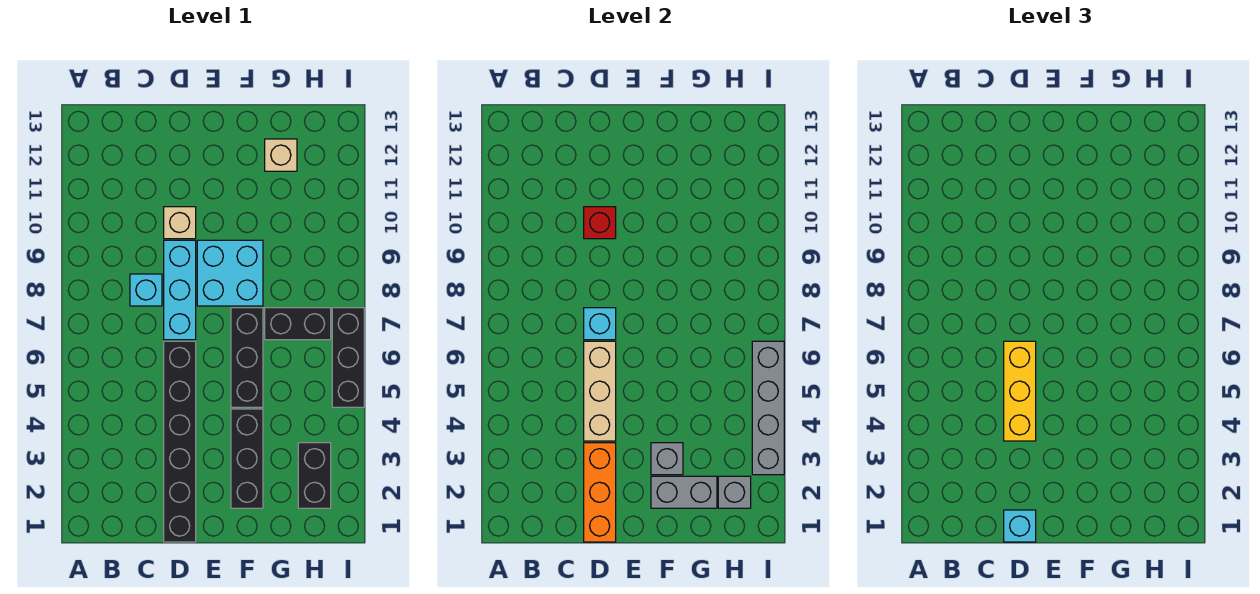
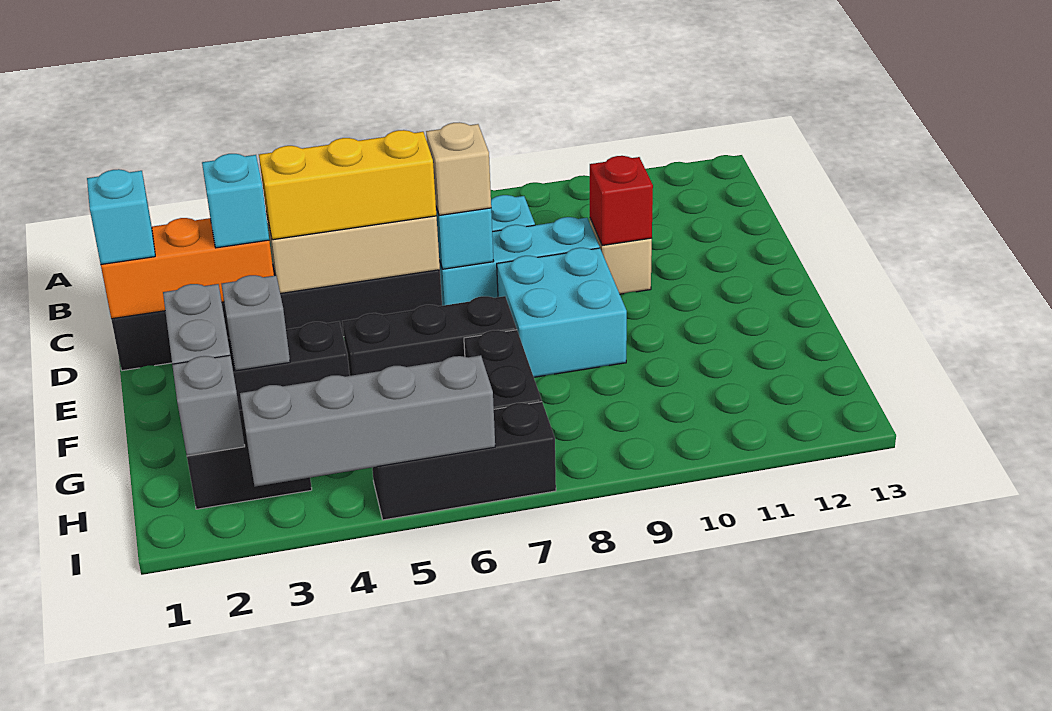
none -> cyan 1x1 brick [202,154,269,248]
tan 1x1 brick [265,139,297,171] -> tan 1x1 brick moved to [426,122,491,216]

